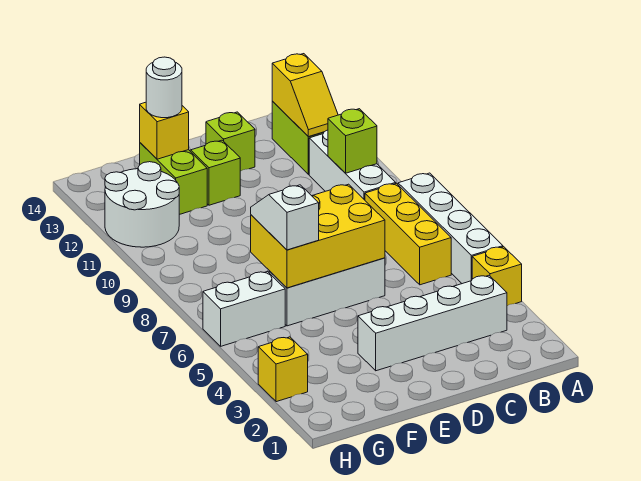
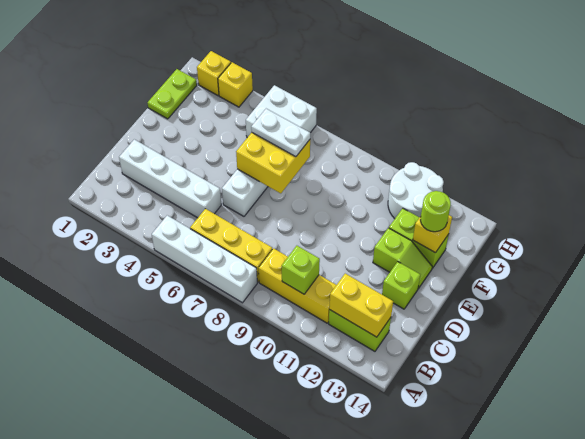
yellow 1x1 brick [472,247,522,306] -> yellow 1x1 brick moved to [197,51,231,95]
white 1x4 brick [358,276,507,371] -> white 1x4 brick turned to [119,139,221,218]
white 1x3 brick [309,130,396,200] -> yellow 1x3 brick [259,248,336,323]
yellow 1x2 slope [272,54,338,137] -> yellow 1x2 brick [329,274,393,337]
yellow 2x3 brick [251,184,385,288] -> yellow 2x2 brick [236,133,310,193]
none -> lime 1x2 plate [148,69,197,119]
white 1x2 slope [251,185,319,250] -> white 1x2 plate [251,109,310,157]
white 1x1 round brick [146,57,182,118] -> lime 1x1 round brick [420,191,451,232]
white 1x2 brick [203,271,285,346] -> white 2x2 brick [246,85,317,137]

